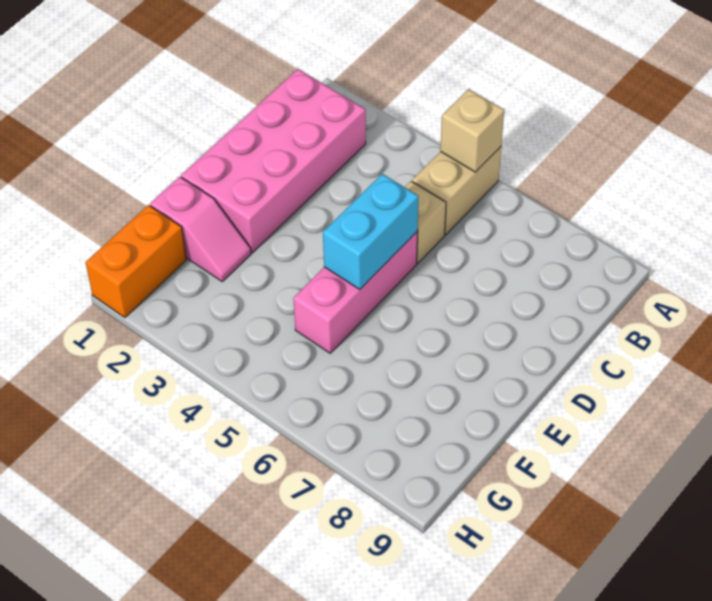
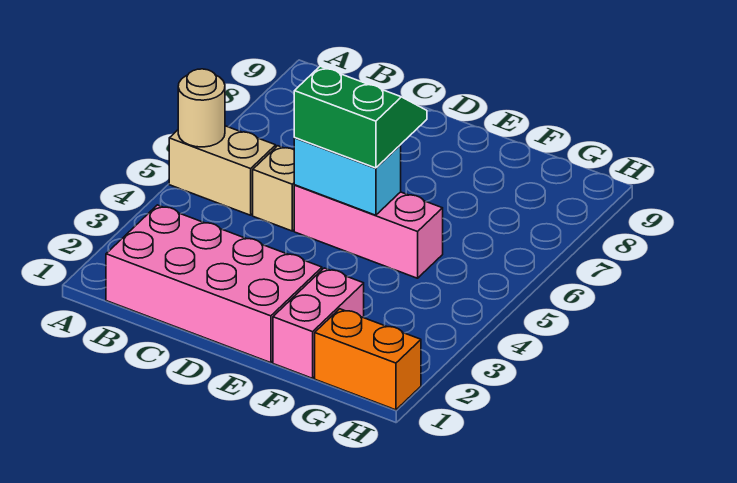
tan 1x1 brick [440,89,504,172] -> tan 1x1 round brick [178,69,225,147]
none -> green 2x2 slope [294,66,427,168]
pink 1x2 slope [150,177,251,281] -> pink 1x2 brick [273,268,364,378]

